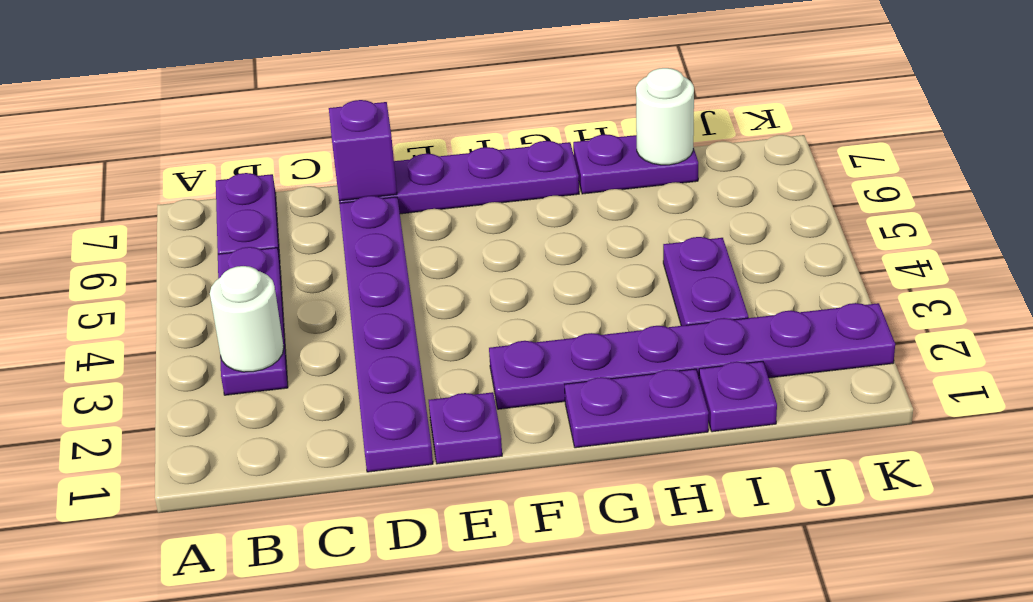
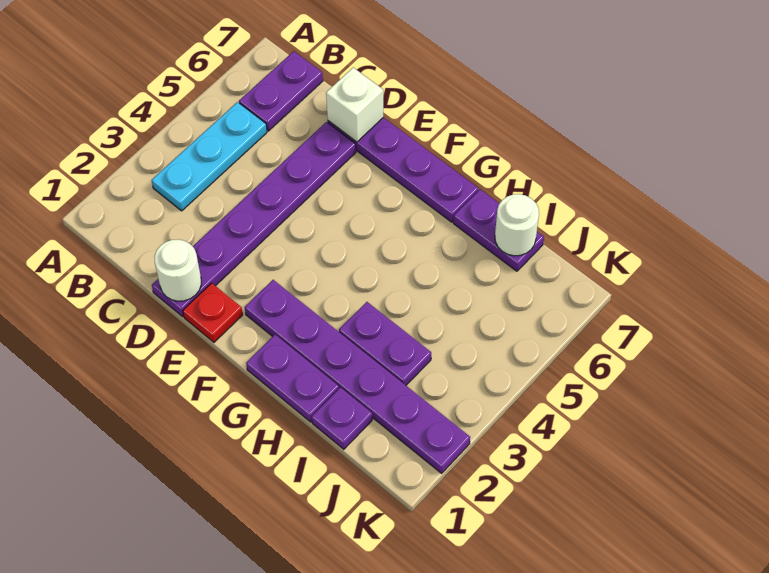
purple 1x3 plate [218,247,288,395] -> cyan 1x3 plate [152,102,267,211]
white 1x1 round brick [210,266,284,372] -> white 1x1 round brick moved to [154,239,201,301]
purple 1x1 brick [329,100,397,201] -> white 1x1 brick [326,68,383,142]
purple 1x1 plate [429,392,502,464] -> red 1x1 plate [183,283,243,342]
purple 1x2 plate [663,237,748,326] -> purple 1x2 plate turned to [339,302,431,385]

